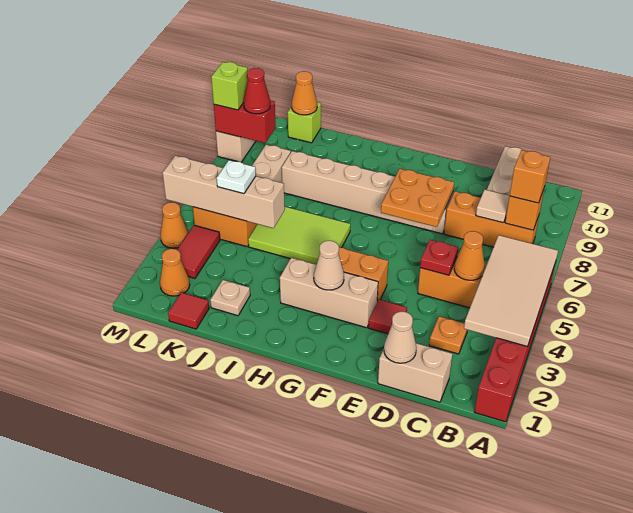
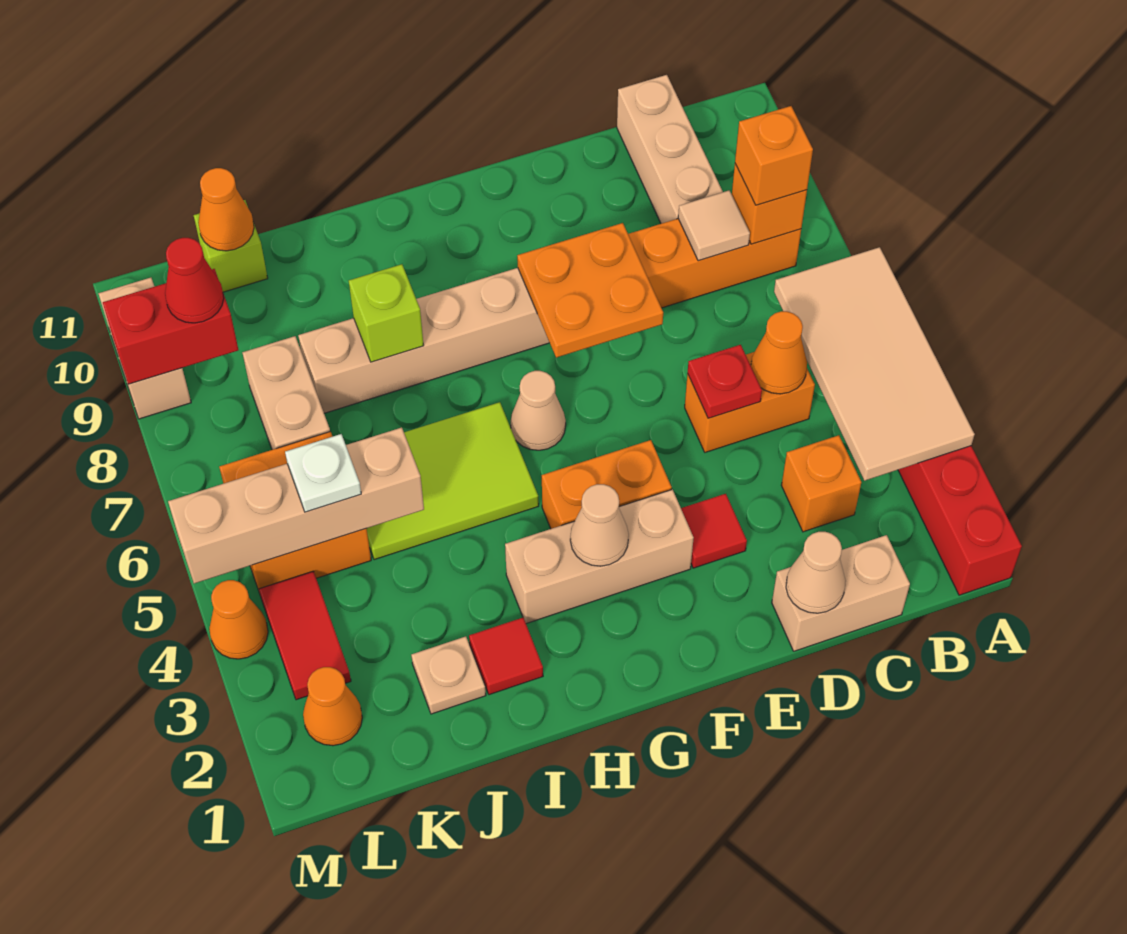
orange 1x1 plate [429,316,467,354] -> orange 1x1 brick [781,435,861,532]
none -> tan 1x1 cone [511,371,566,450]
red 1x1 tile [168,293,209,329] -> red 1x1 tile moved to [469,618,543,695]
lime 1x1 brick [211,62,248,110] -> lime 1x1 brick moved to [349,264,424,362]

